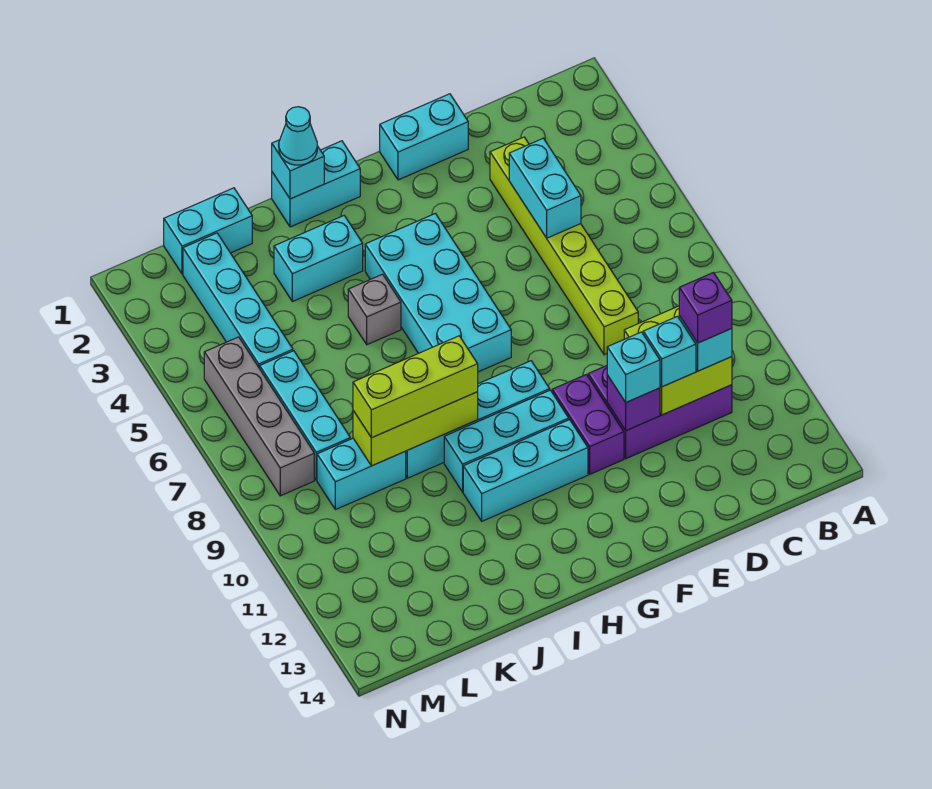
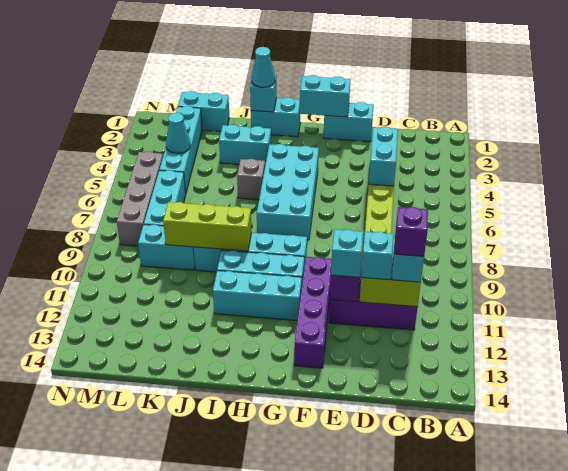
none -> cyan 1x2 brick [300,75,350,117]
purple 1x2 brick [552,375,624,474] -> purple 1x4 brick [294,257,332,368]
lime 1x3 brick [353,336,478,438] -> none
none -> cyan 1x1 cone [166,113,190,154]

